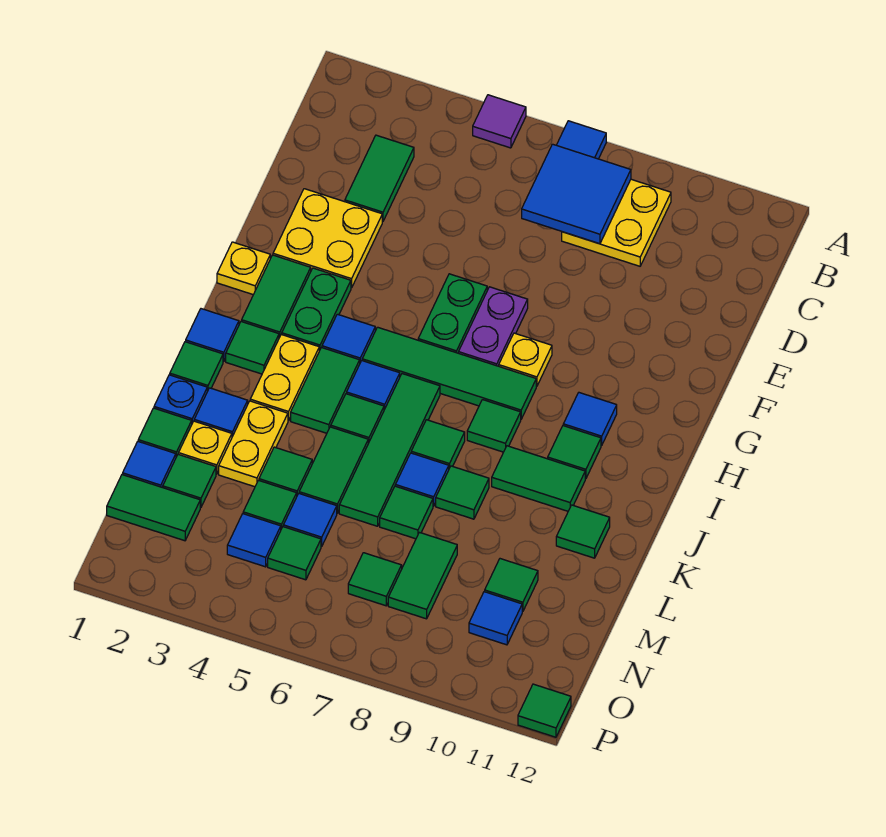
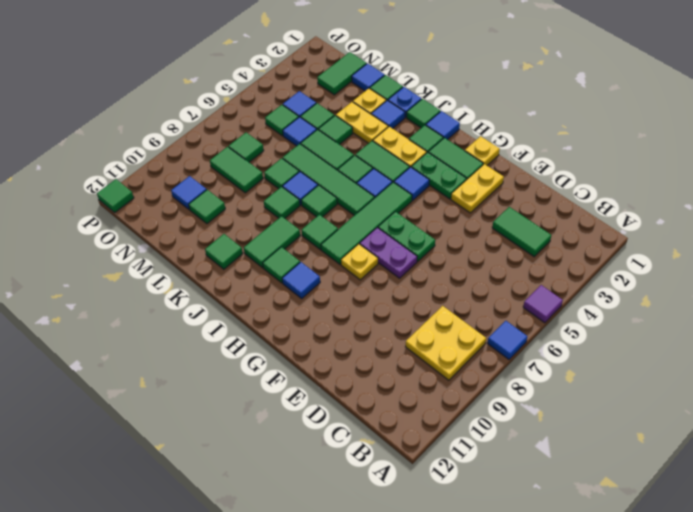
blue 2x2 tile [522,144,631,244] -> none
yellow 2x2 plate [273,189,382,288] -> yellow 1x2 plate [451,164,504,213]
green 1x1 tile [163,454,216,508] -> none

